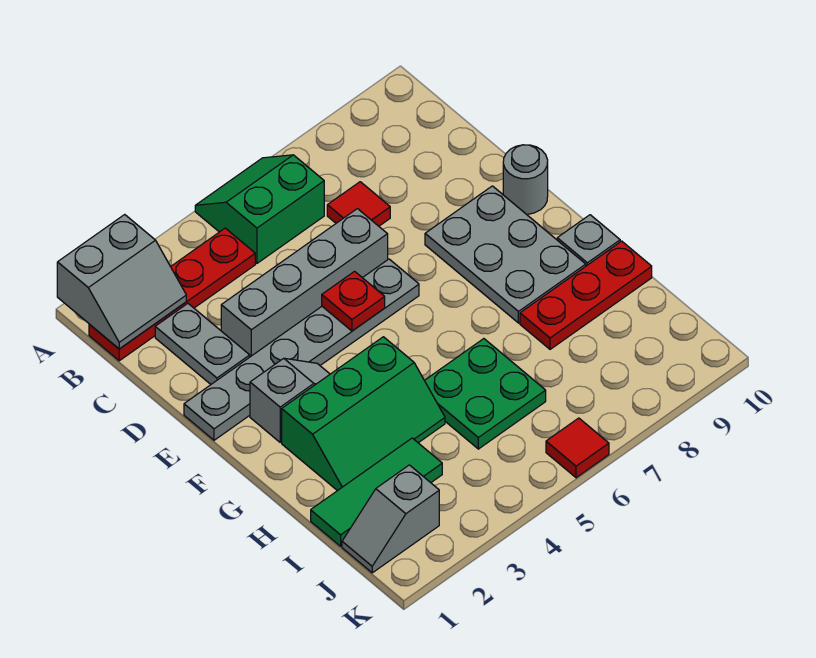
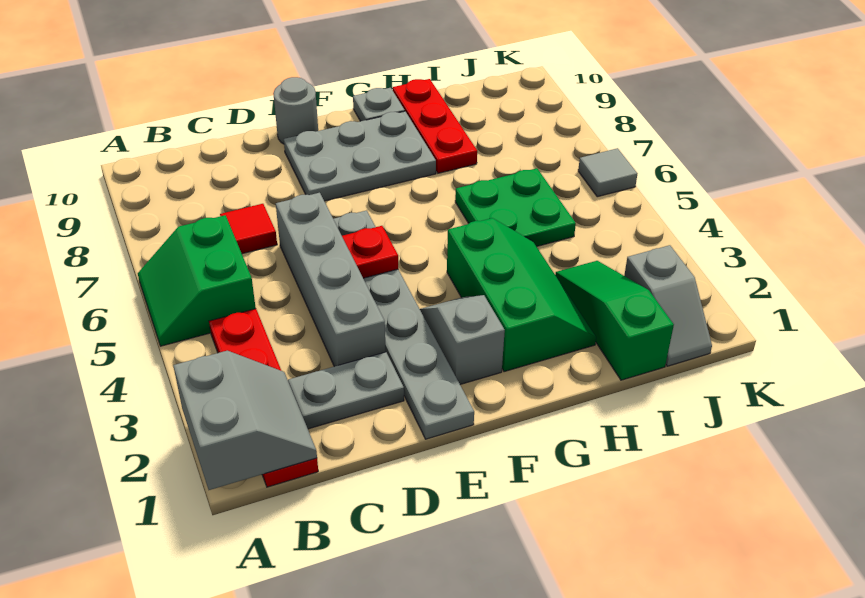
green 1x3 tile [311,438,442,546] -> green 1x3 slope [555,261,674,380]
red 1x1 tile [546,418,609,478] -> grey 1x1 tile [578,148,637,197]

